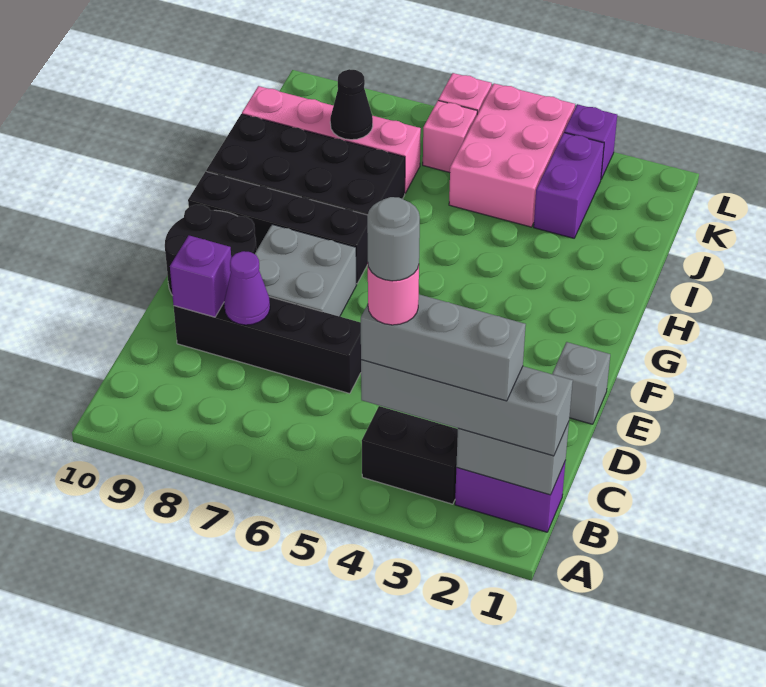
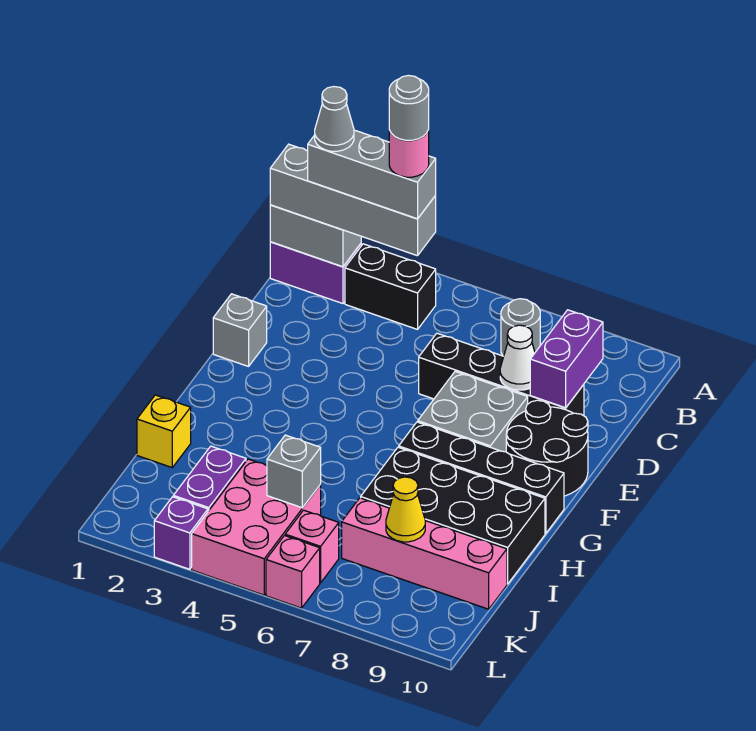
none -> grey 1x1 cone [315,87,354,151]
none -> grey 1x1 round brick [501,299,540,356]
purple 1x1 cone [224,251,270,325] -> white 1x1 cone [500,325,535,390]
purple 1x1 brick [170,236,231,317] -> purple 1x2 brick [530,310,603,408]
none -> yellow 1x1 brick [137,395,191,467]
none -> grey 1x1 brick [267,435,321,508]
black 1x1 cone [330,69,373,140] -> yellow 1x1 cone [386,477,425,542]

